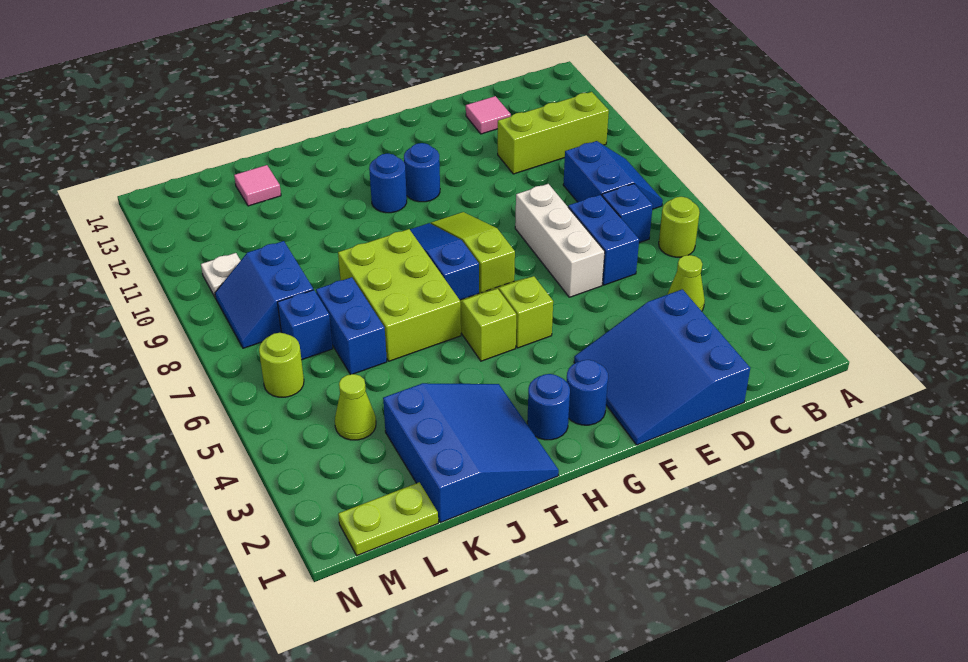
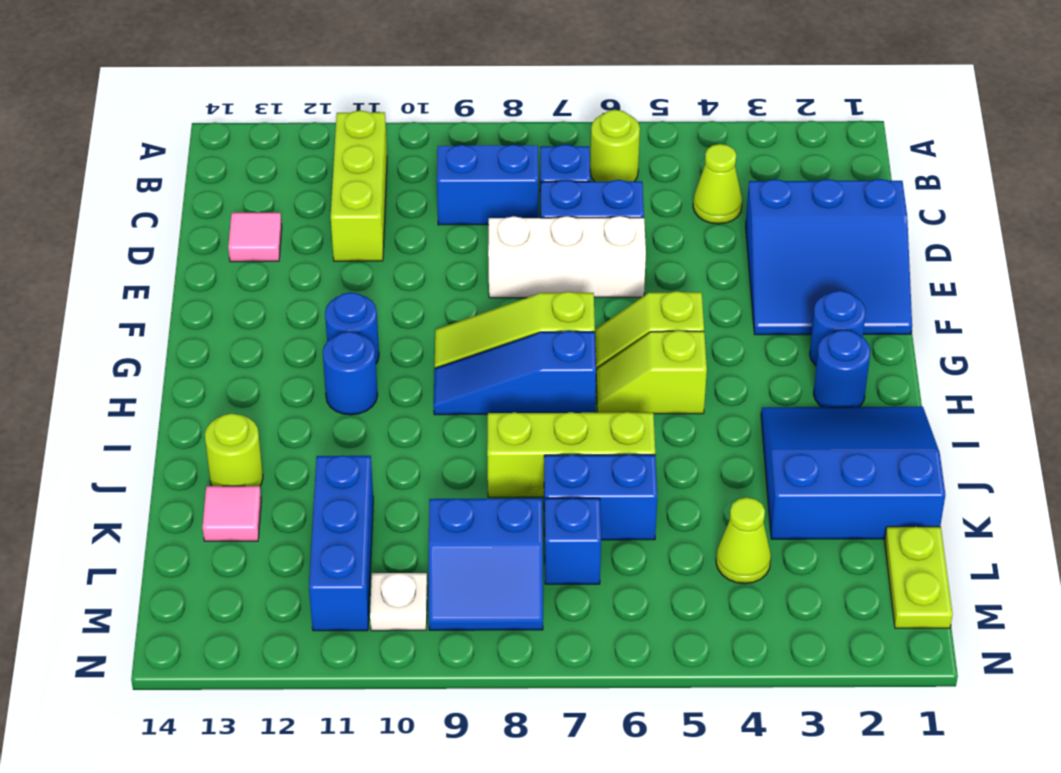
lime 2x3 brick [338,229,461,361] -> lime 1x3 brick [487,412,655,497]
none -> blue 1x3 brick [309,455,373,631]
lime 1x1 round brick [259,333,304,397] -> lime 1x1 round brick moved to [205,413,263,486]

